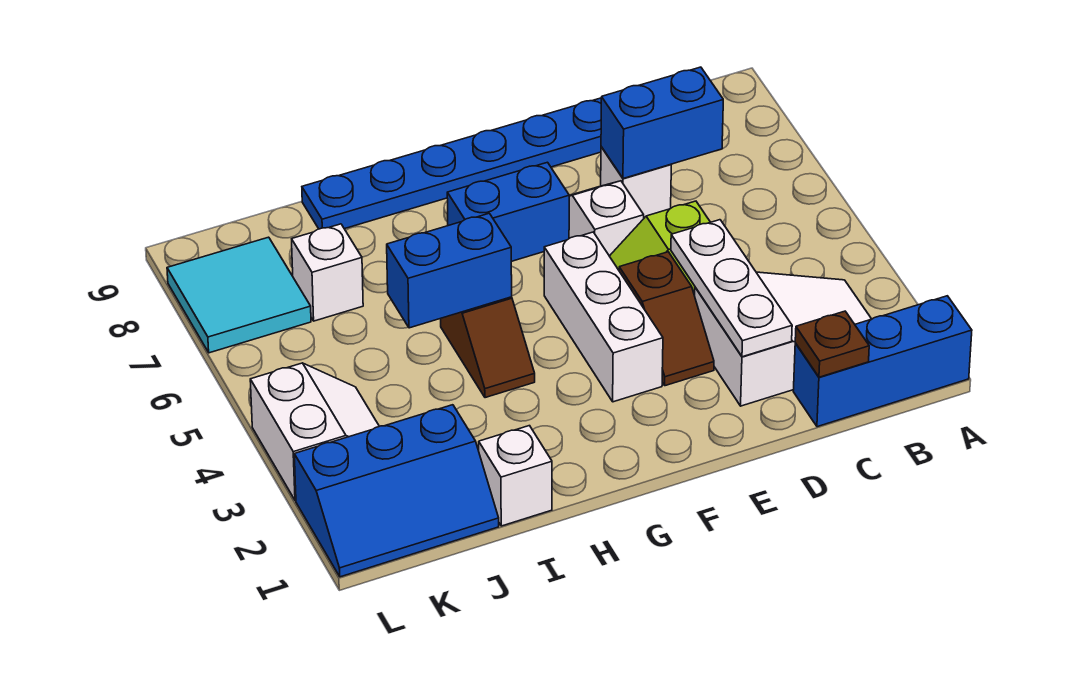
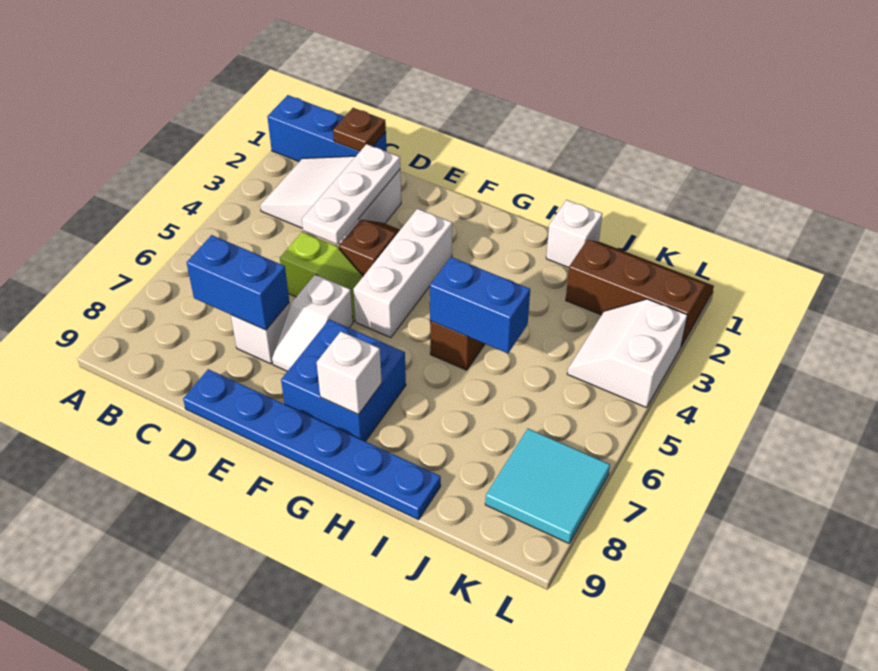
blue 1x2 brick [447,162,569,261] -> blue 2x2 brick [281,320,406,441]
blue 2x3 slope [294,405,499,577] -> brown 2x3 slope [566,240,714,346]
white 1x1 brick [292,224,363,321] -> white 1x1 brick moved to [317,332,382,414]

